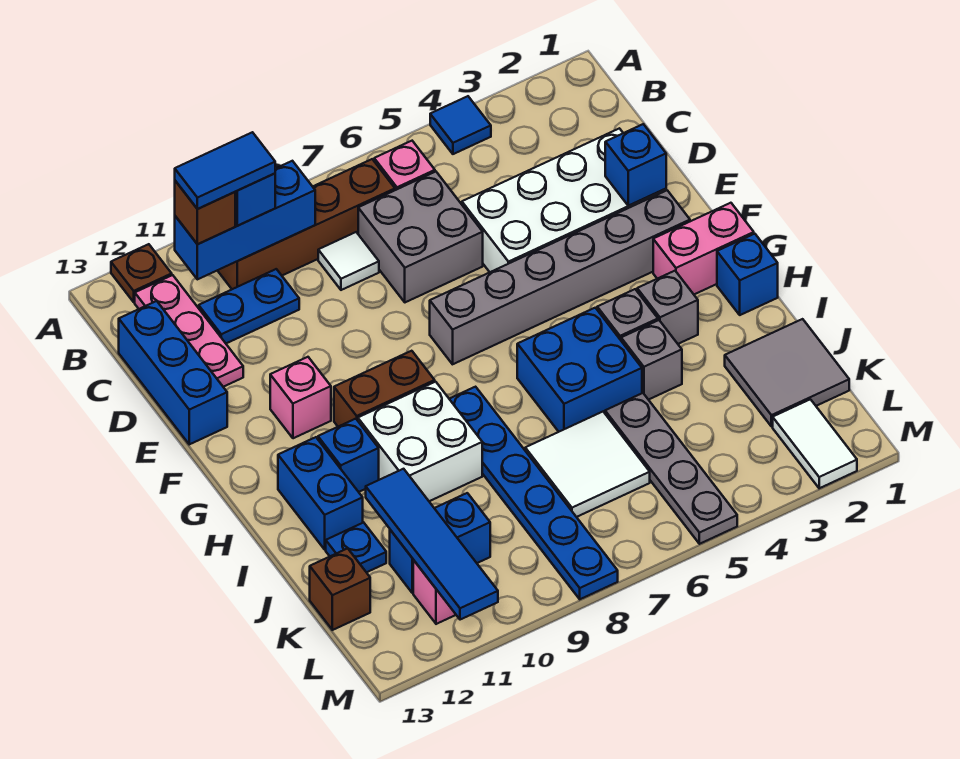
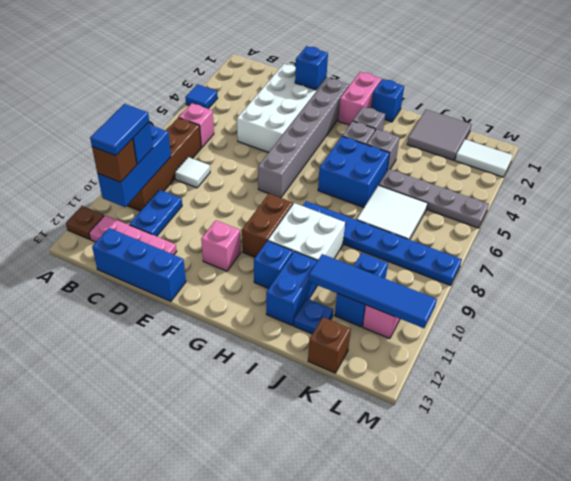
grey 2x2 brick [358,172,483,302] -> none
blue 1x2 brick [278,437,363,549] -> blue 1x2 brick turned to [266,251,318,325]

